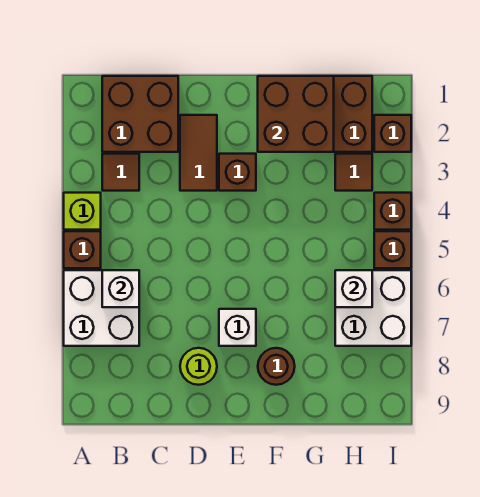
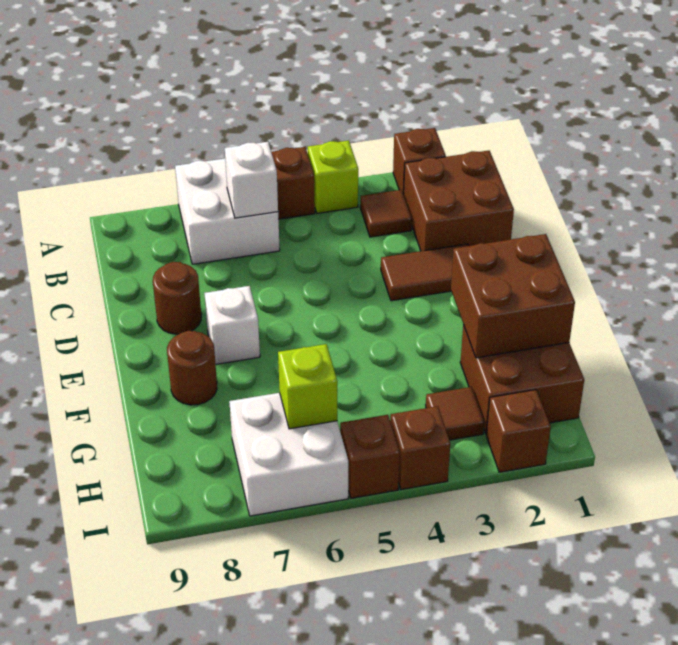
lime 1x1 round brick [180,348,217,385] -> brown 1x1 round brick [153,262,201,334]
brown 1x1 brick [219,154,256,191] -> brown 1x1 brick moved to [393,128,446,194]
white 1x1 brick [335,270,372,307] -> lime 1x1 brick [278,344,337,429]

